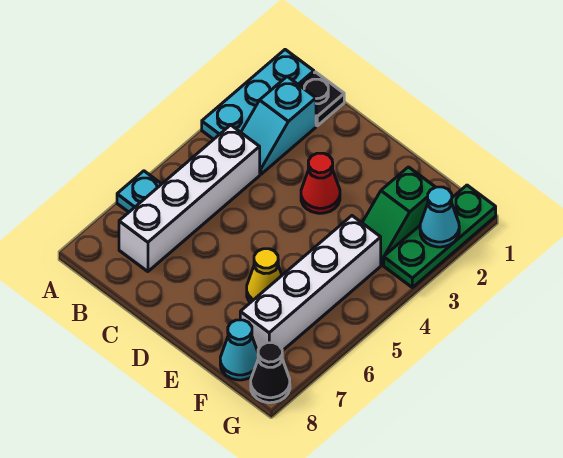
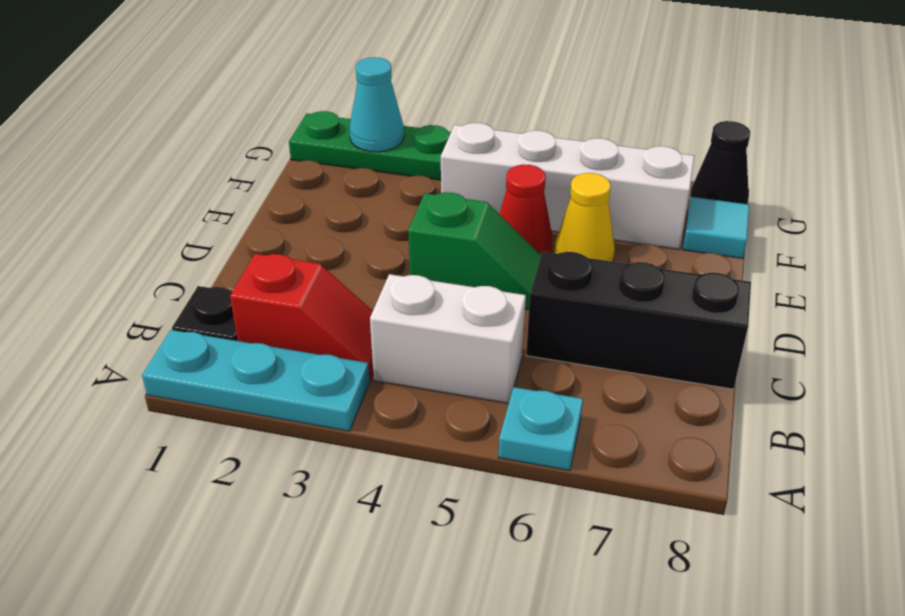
cyan 1x2 slope [241,77,316,174] -> red 1x2 slope [230,254,373,380]
white 1x4 brick [119,125,260,272] -> white 1x2 brick [370,274,526,404]
none -> black 1x3 brick [526,252,751,389]
red 1x1 cone [301,153,340,213] -> red 1x1 cone moved to [500,164,552,255]
green 1x2 slope [362,167,435,265] -> green 1x2 slope moved to [408,192,541,310]
cyan 1x1 cone [220,320,258,380] -> cyan 1x1 tile [683,197,749,259]

